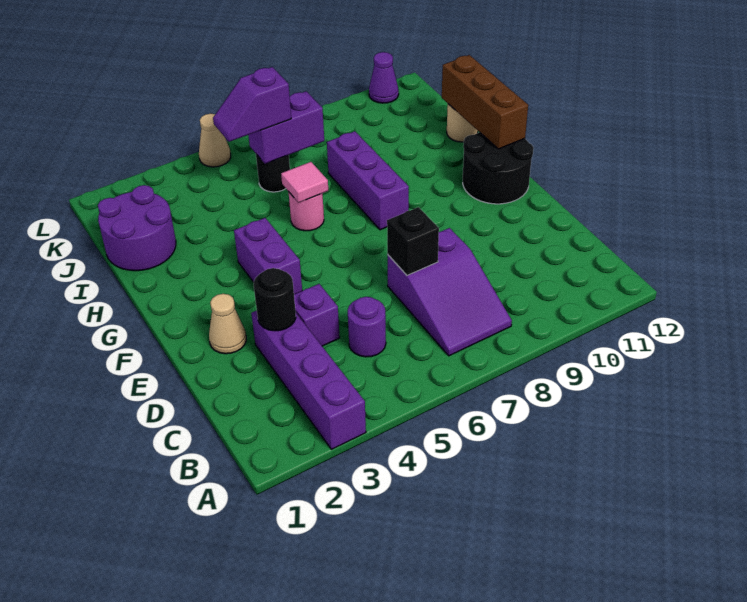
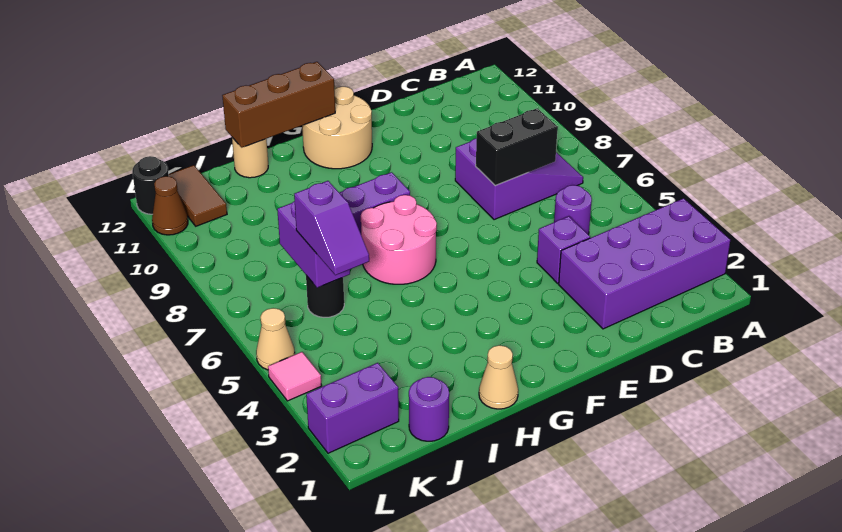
purple 1x4 brick [251,311,366,449] -> purple 2x4 brick [559,198,730,329]
black 1x1 round brick [254,268,296,331] -> black 1x1 round brick moved to [132,156,169,214]
black 1x1 brick [387,207,439,275] -> black 1x2 brick [476,108,558,186]
tan 1x1 cone [209,294,246,354] -> tan 1x1 cone moved to [479,345,518,409]
purple 1x2 brick [234,218,302,294] -> purple 1x2 brick moved to [306,363,399,453]
black 2x2 round brick [463,132,534,204] -> tan 2x2 round brick [302,87,372,169]
pink 1x1 round brick [289,193,324,231] -> pink 2x2 round brick [361,195,437,284]
pink 1x1 tile [281,162,328,203] -> pink 1x1 tile moved to [268,352,322,401]
purple 2x2 round brick [98,185,176,271] -> purple 1x1 round brick [409,377,449,441]
none -> brown 1x2 tile [169,165,227,226]
purple 1x1 cone [369,52,399,103] -> brown 1x1 cone [152,176,188,235]

